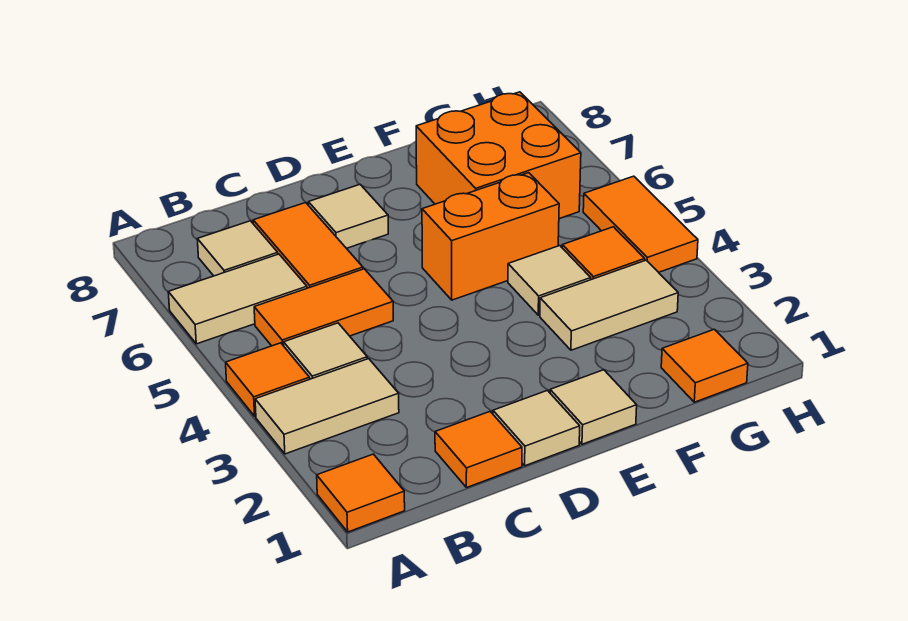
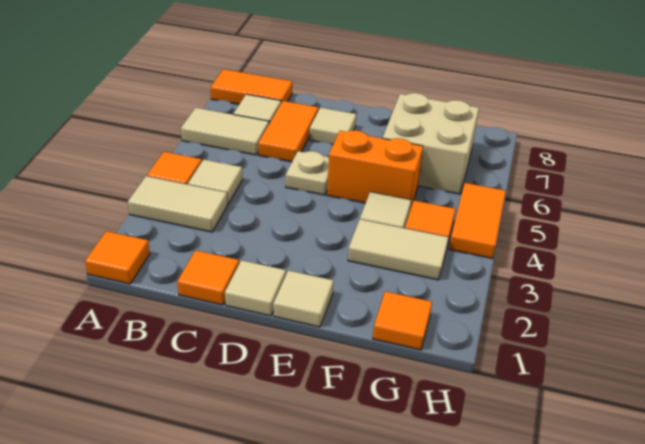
orange 1x2 tile [254,269,393,346] -> orange 1x2 tile moved to [210,69,292,104]
none -> tan 1x1 plate [286,151,329,195]
orange 2x2 brick [416,92,581,219] -> tan 2x2 brick [383,93,479,194]

